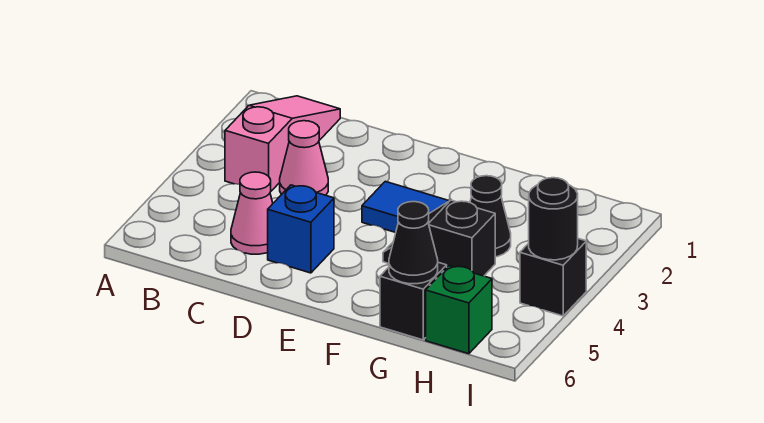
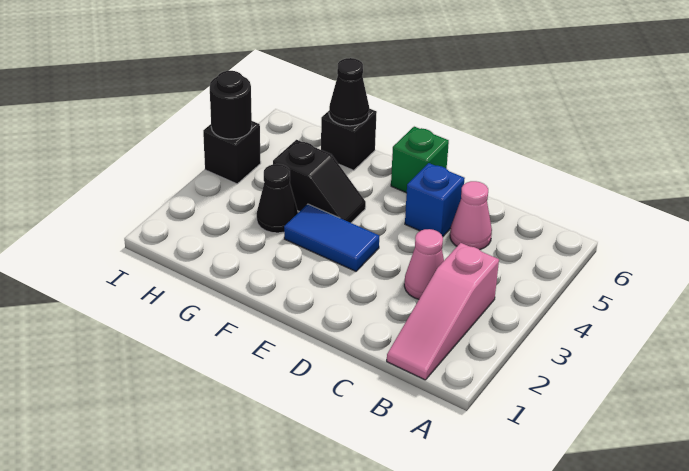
green 1x1 brick [426,266,492,354] -> green 1x1 brick moved to [391,127,449,193]

